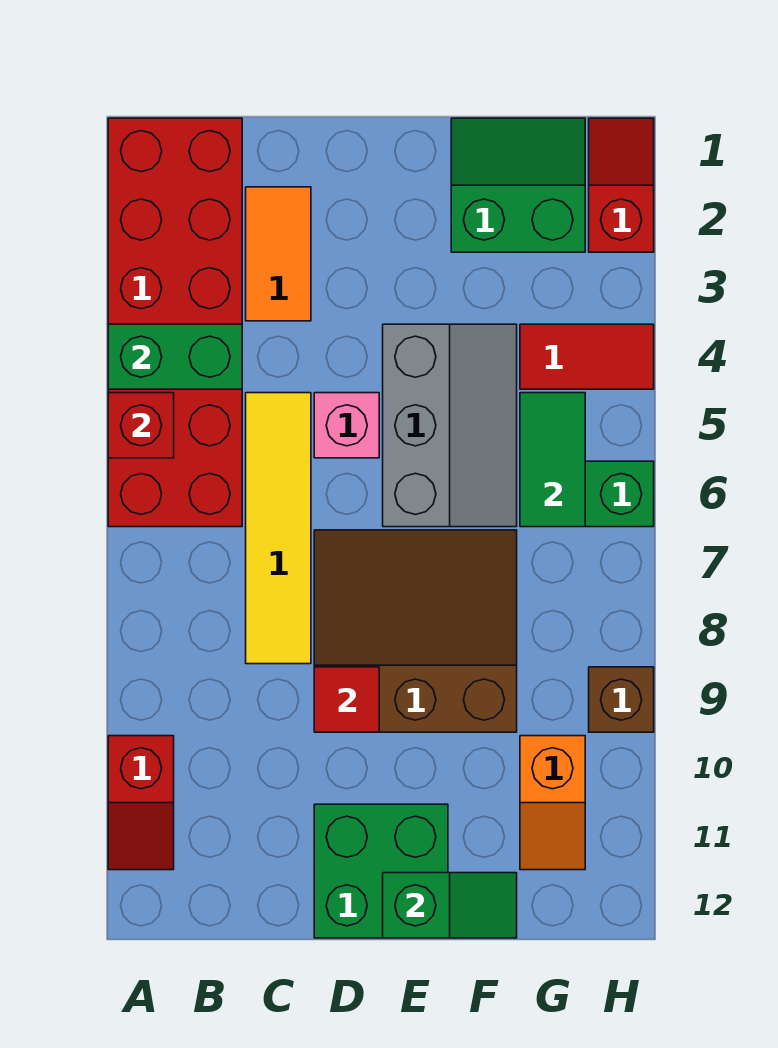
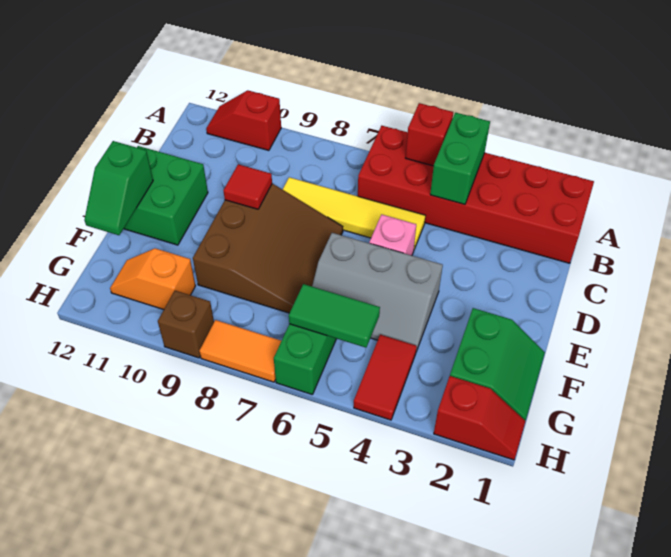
orange 1x2 tile [246,187,311,321] -> orange 1x2 tile moved to [200,320,281,382]

